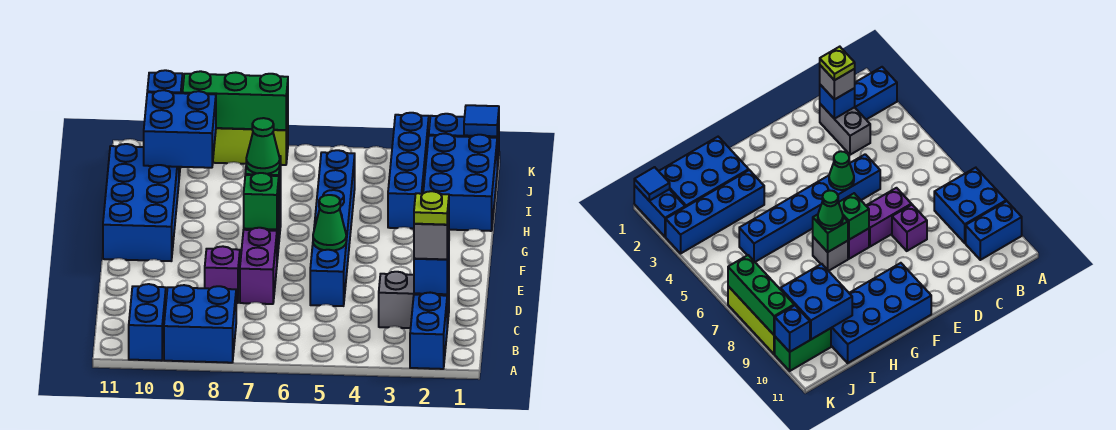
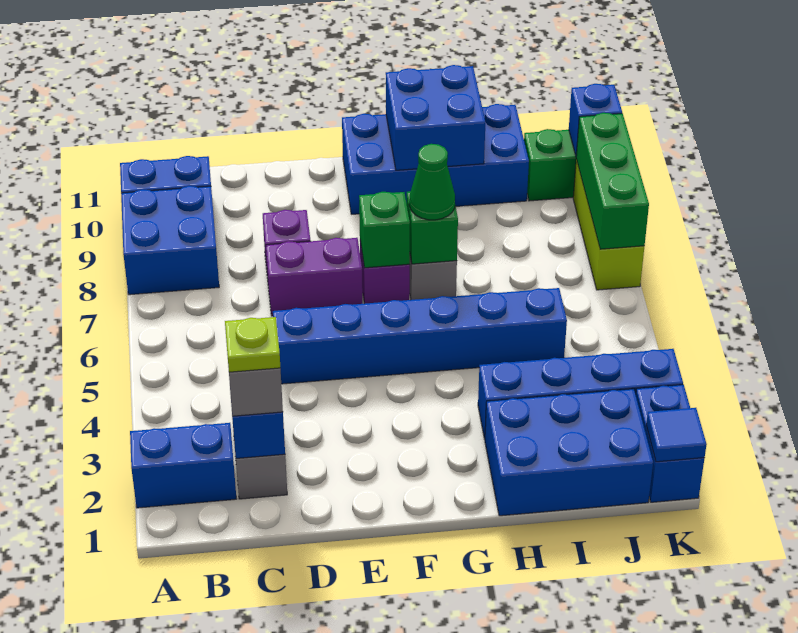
green 1x1 cone [313,195,346,251] -> none
blue 2x2 brick [144,90,216,168] -> blue 2x2 brick moved to [386,65,485,170]

